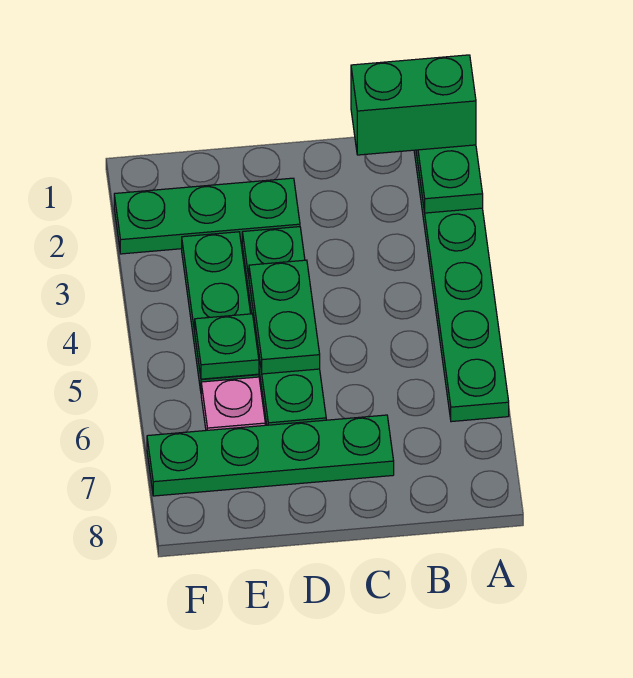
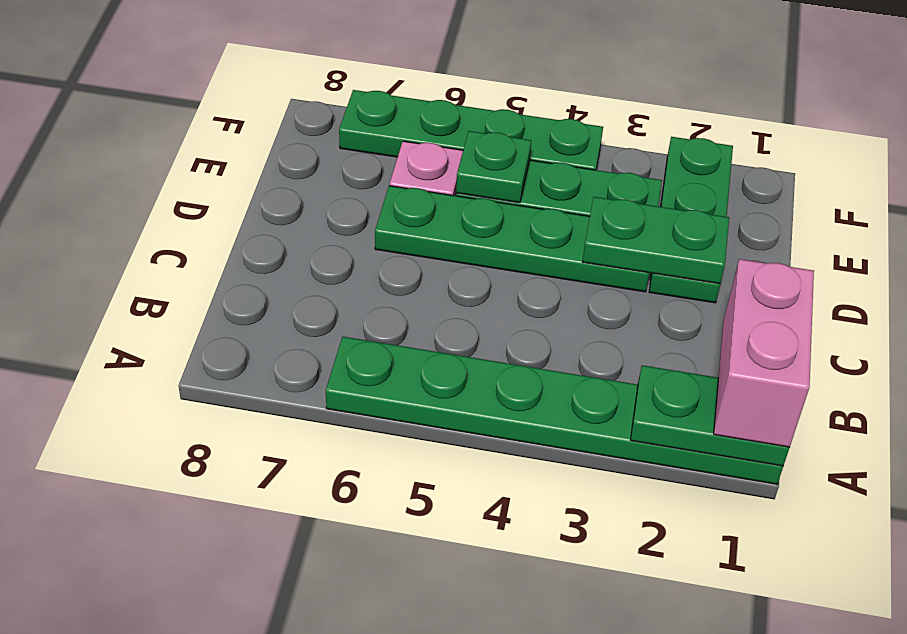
green 1x2 brick [351,55,476,155] -> pink 1x2 brick [714,259,814,447]
green 1x4 plate [147,415,394,496] -> green 1x4 plate turned to [339,90,603,170]
green 1x2 plate [249,260,320,374] -> green 1x2 plate moved to [583,197,729,284]

